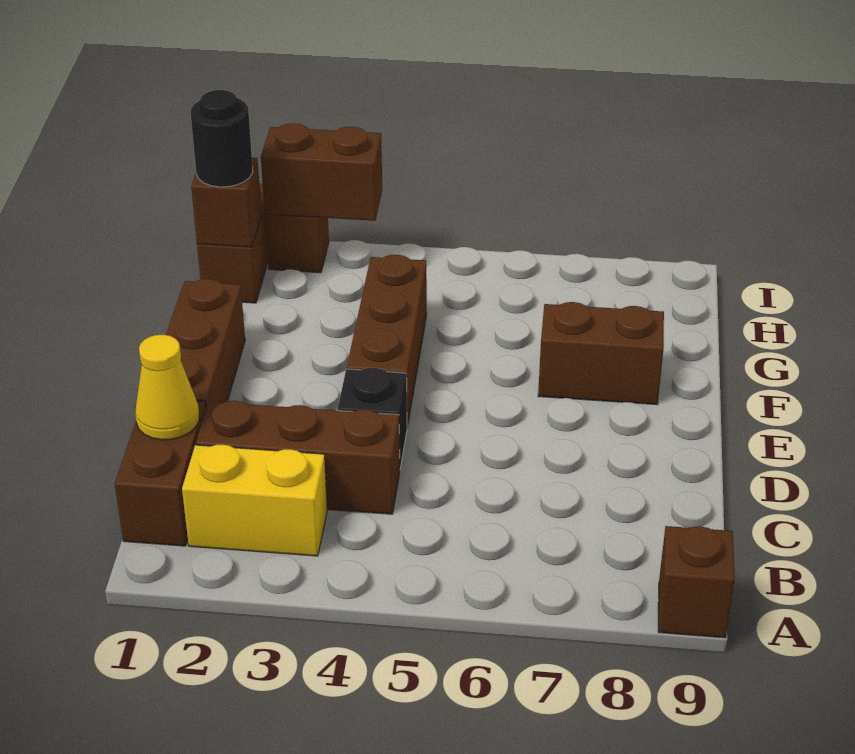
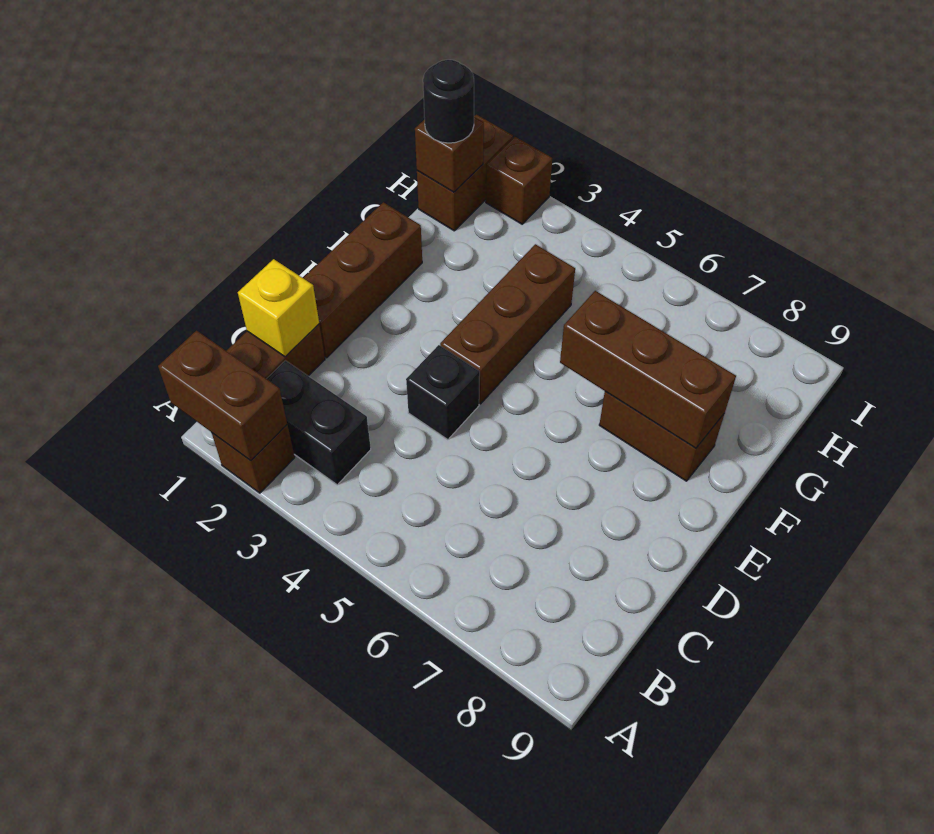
brown 1x1 brick [658,526,735,638] -> brown 1x1 brick moved to [212,425,295,493]
yellow 1x2 brick [182,444,327,556] -> black 1x2 brick [267,361,371,485]
yellow 1x1 cone [135,335,199,440] -> yellow 1x1 brick [238,259,319,357]
brown 1x3 brick [196,401,400,514] -> brown 1x3 brick moved to [560,291,736,448]
brown 1x2 brick [261,123,382,221] -> brown 1x2 brick moved to [158,331,287,461]

